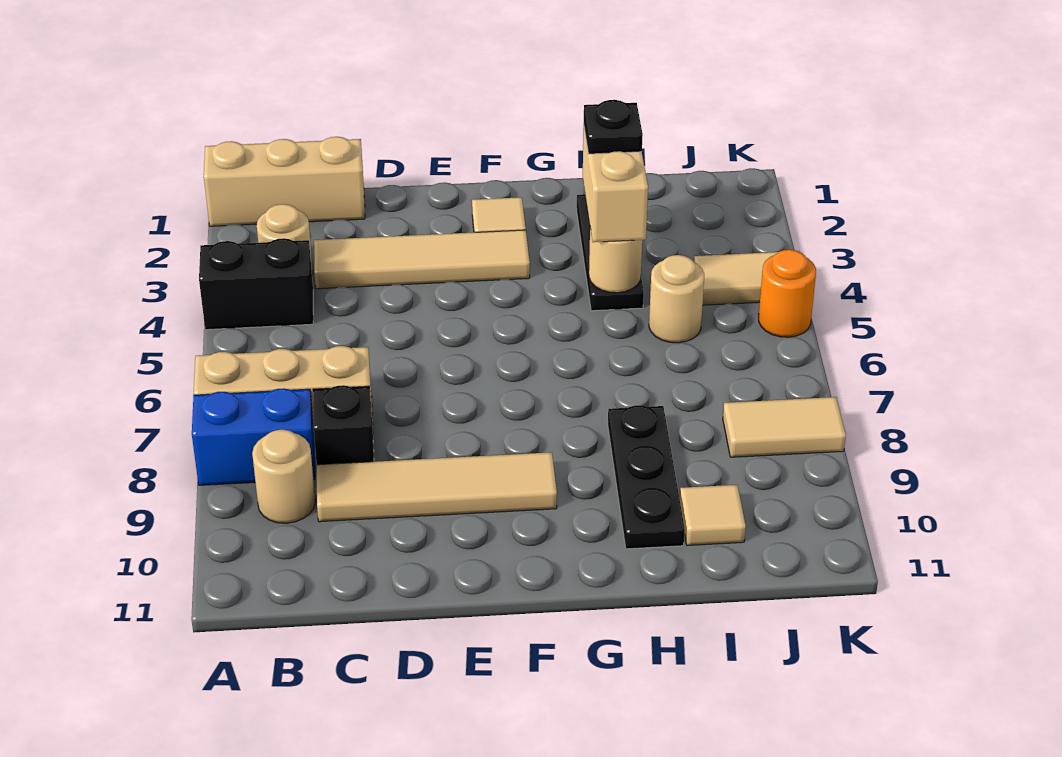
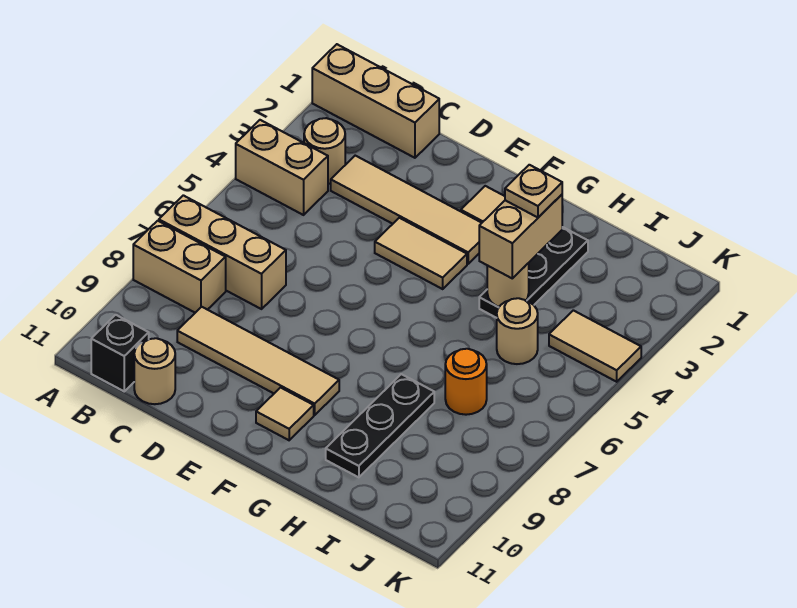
black 1x2 brick [199,238,313,330] -> tan 1x2 brick [236,120,328,215]
blue 1x2 brick [192,388,315,485] -> tan 1x2 brick [133,221,226,313]
tan 1x1 round brick [252,430,315,523] -> tan 1x1 round brick moved to [134,338,175,404]
black 1x1 brick [313,385,374,465] -> black 1x1 brick moved to [91,315,149,391]
black 1x1 plate [584,100,643,154] -> tan 1x1 plate [505,165,562,218]
tan 1x1 tile [680,485,746,546] -> tan 1x1 tile moved to [256,388,314,440]
tan 1x2 tile [723,397,846,457] -> tan 1x2 tile moved to [375,218,467,289]
orange 1x1 round brick [759,250,816,337] -> orange 1x1 round brick moved to [445,349,487,415]

